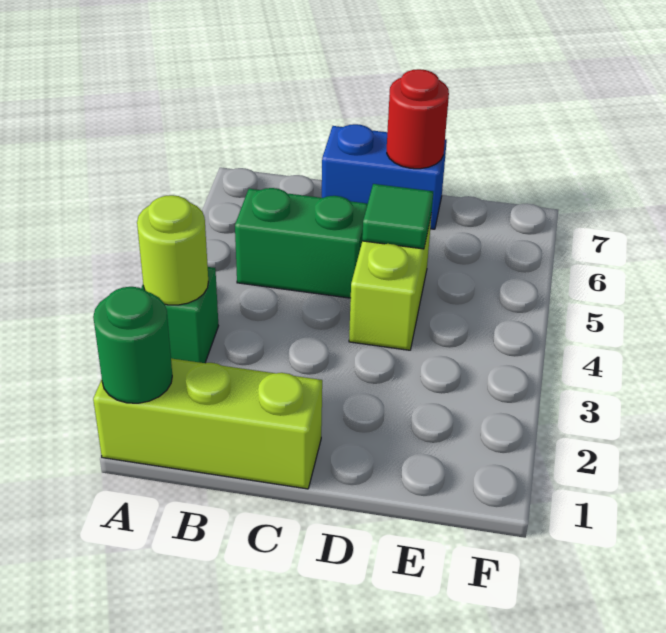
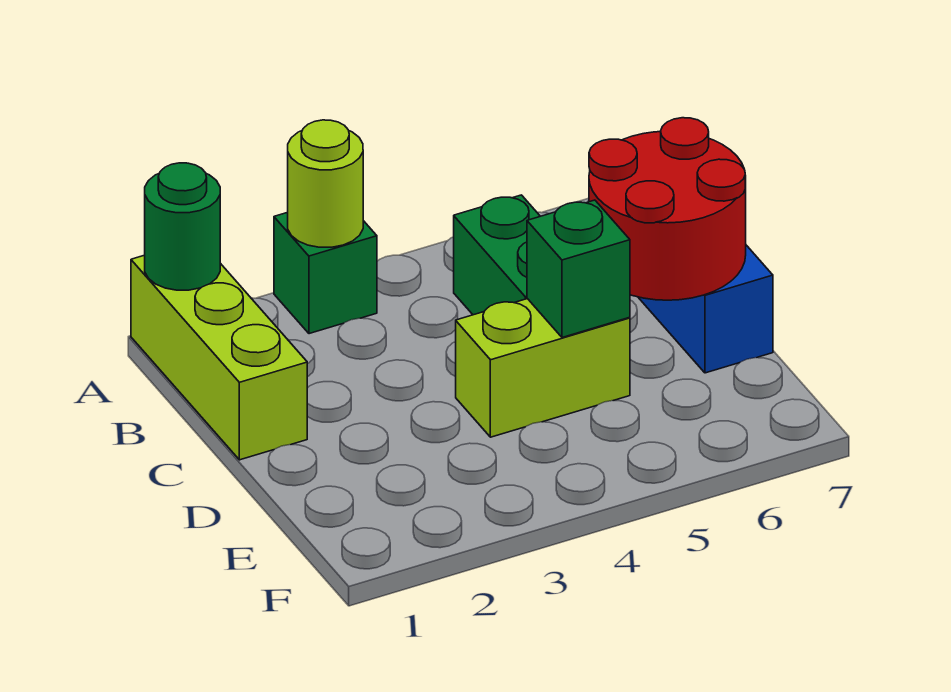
green 1x1 tile [362,184,433,249] -> green 1x1 brick [527,200,630,338]
red 1x1 round brick [387,69,449,169] -> red 2x2 round brick [589,118,746,300]

